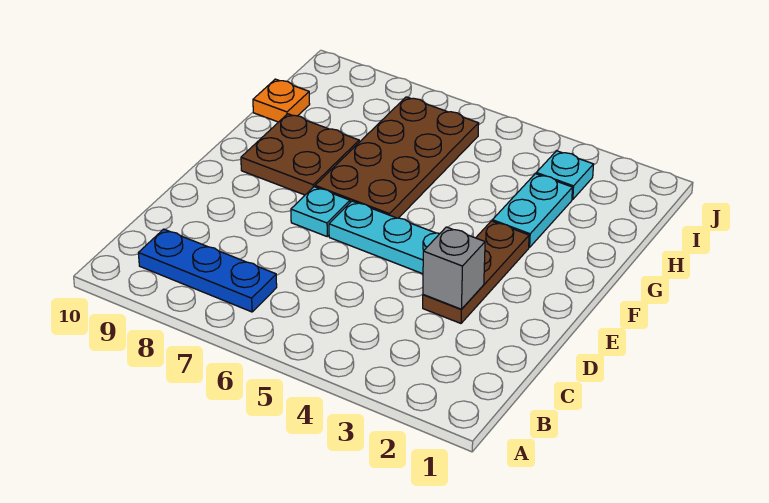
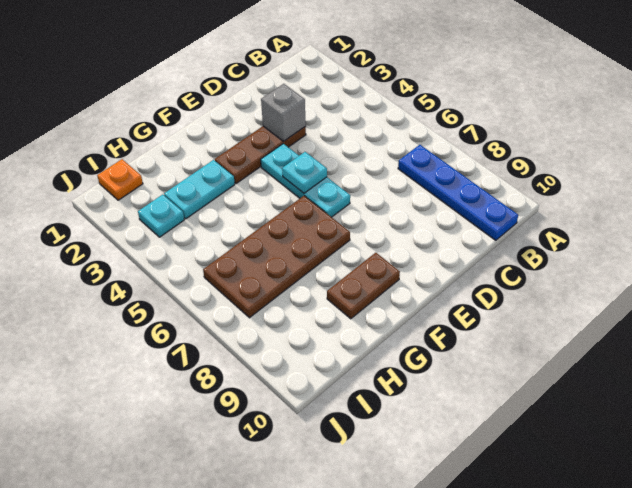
blue 1x3 plate [138,229,277,312] -> blue 1x4 plate [398,145,518,240]
cyan 1x1 plate [291,187,350,236] -> cyan 1x1 plate moved to [282,152,327,193]
brown 2x2 plate [241,114,359,195] -> brown 1x2 plate [327,253,400,319]
orange 1x1 plate [253,79,310,122] -> orange 1x1 plate moved to [97,159,143,200]

